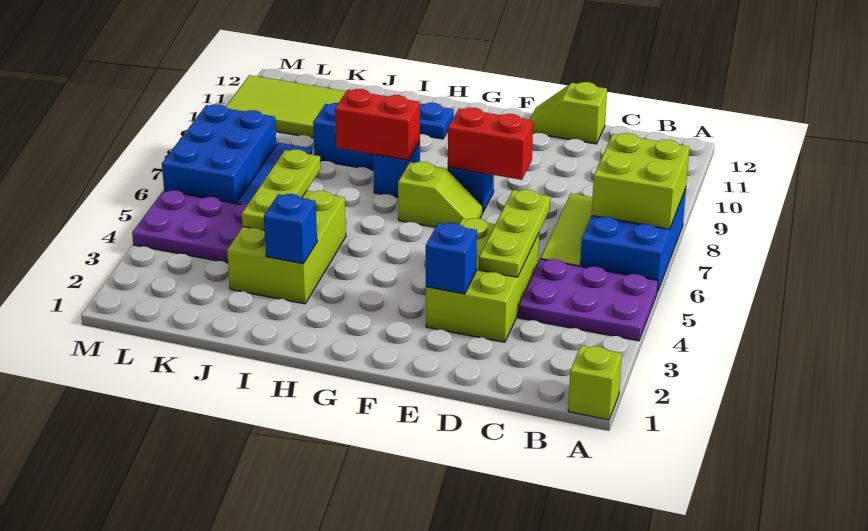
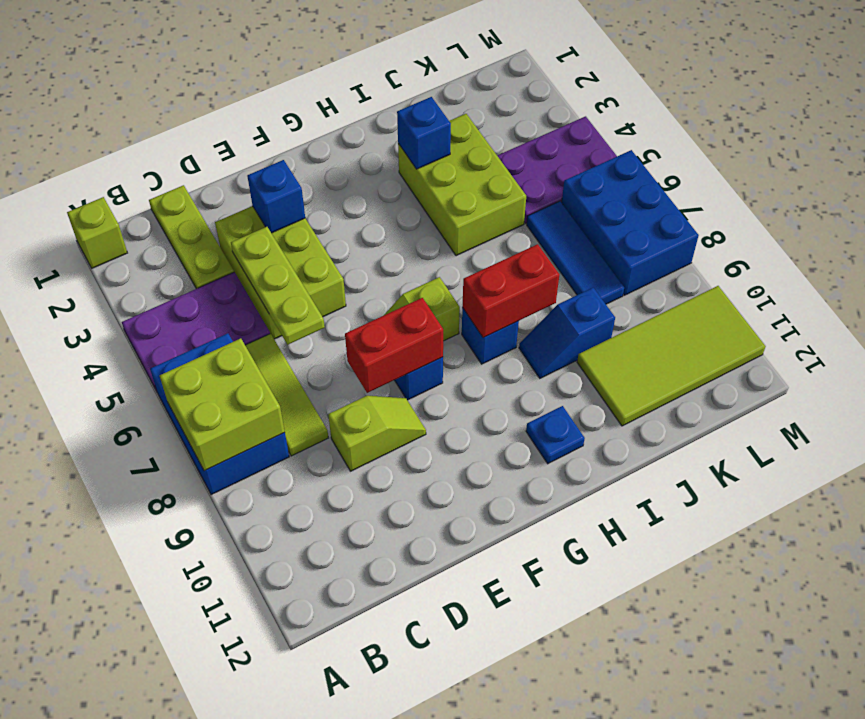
lime 1x2 slope [530,82,607,144] -> lime 1x2 slope moved to [328,395,426,471]
lime 1x3 plate [242,150,321,231] -> lime 1x3 plate moved to [149,185,234,289]

